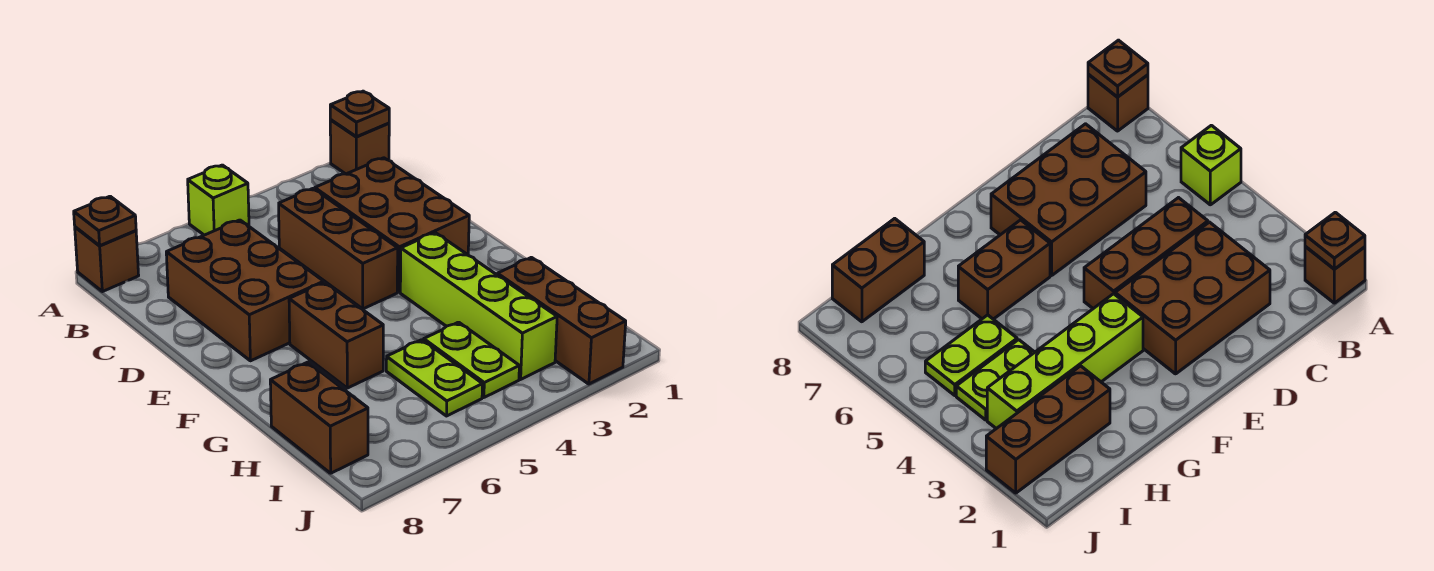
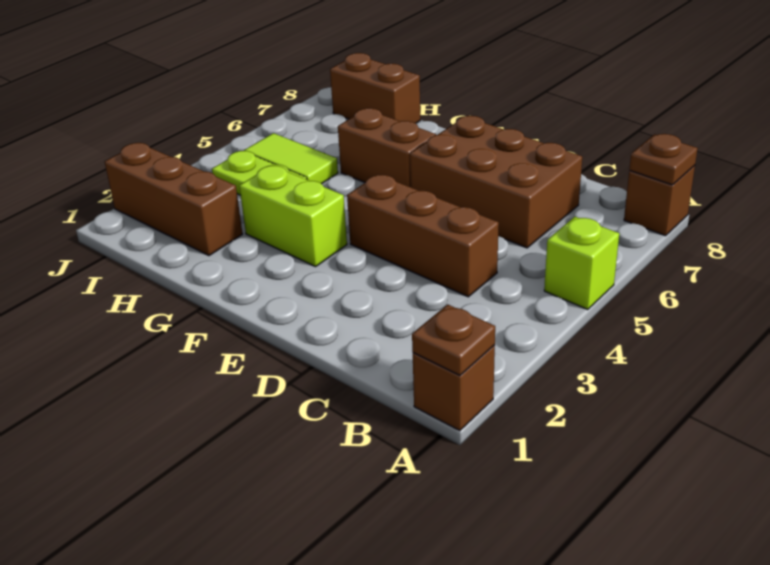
brown 2x3 brick [315,158,469,292] -> none
lime 1x4 brick [400,233,557,379] -> lime 1x2 brick [239,166,347,267]
lime 1x2 plate [386,340,483,416] -> lime 1x2 tile [244,133,338,184]

